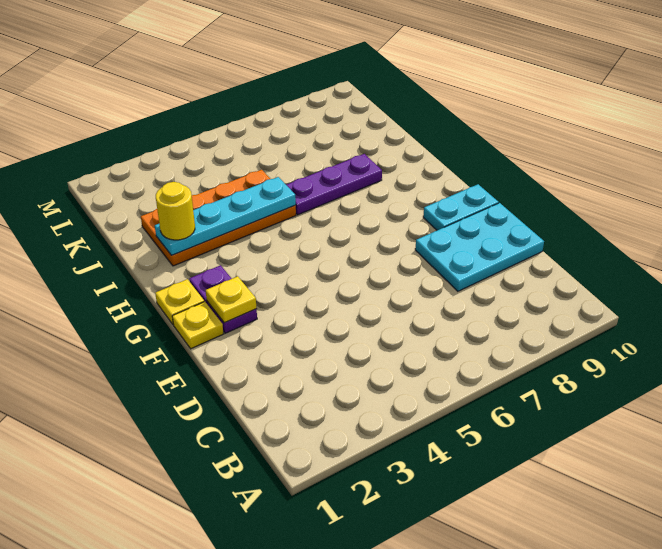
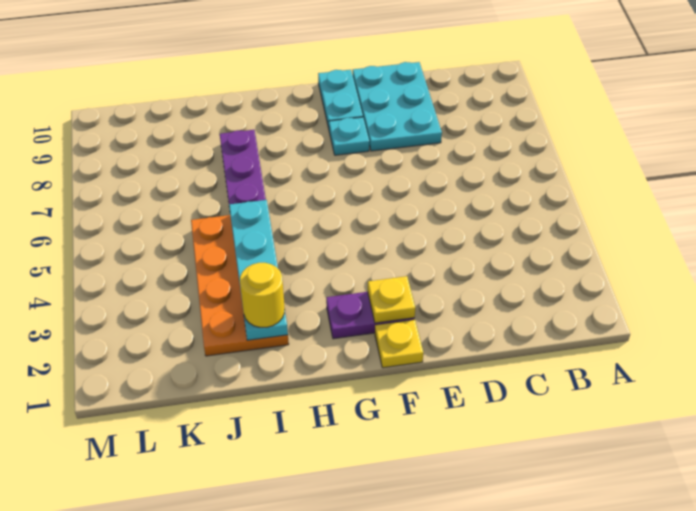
none -> cyan 1x1 plate [329,117,369,155]
yellow 1x1 plate [155,279,204,325] -> none

